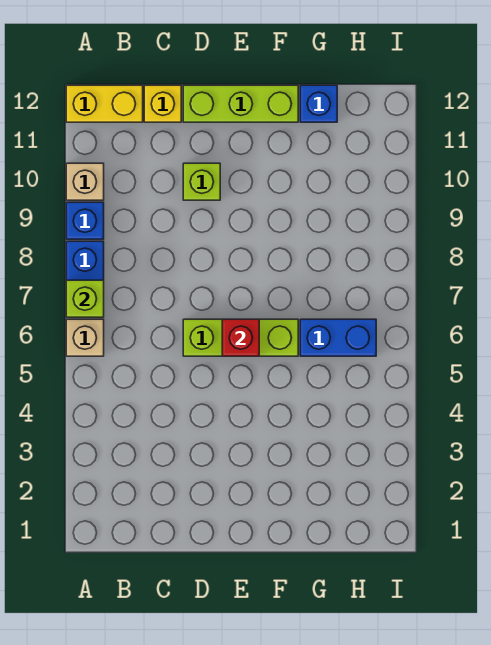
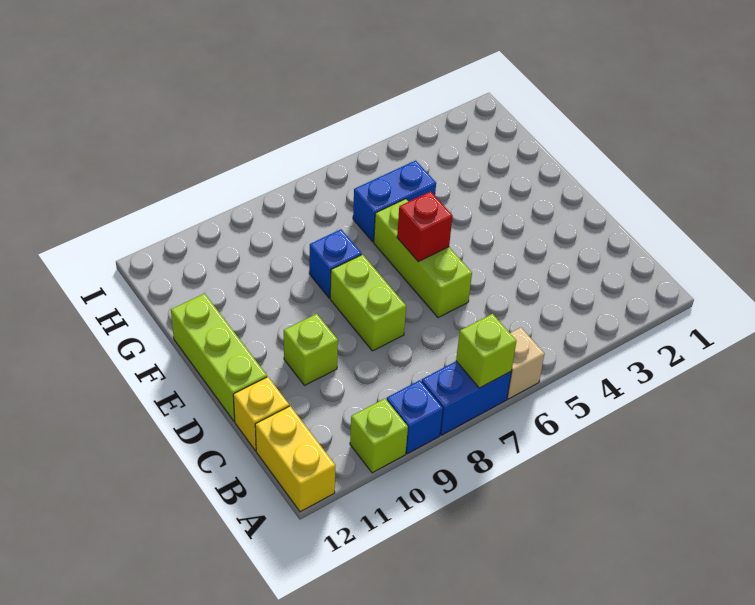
tan 1x1 brick [66,163,104,200] -> lime 1x1 brick [350,399,408,473]
none -> lime 1x2 brick [330,255,406,351]
blue 1x2 brick [300,319,376,356] -> blue 1x2 brick turned to [353,160,436,242]
blue 1x1 brick [300,85,337,122] -> blue 1x1 brick moved to [309,229,362,298]

